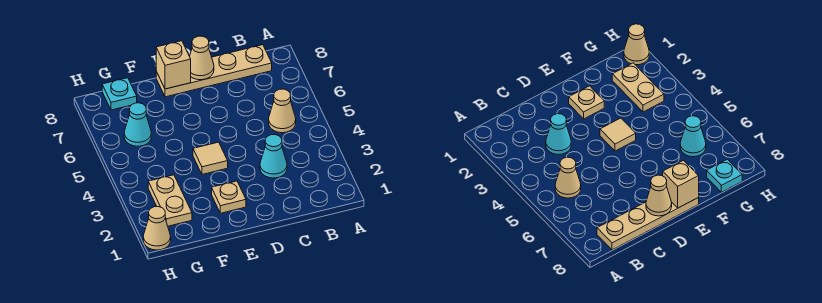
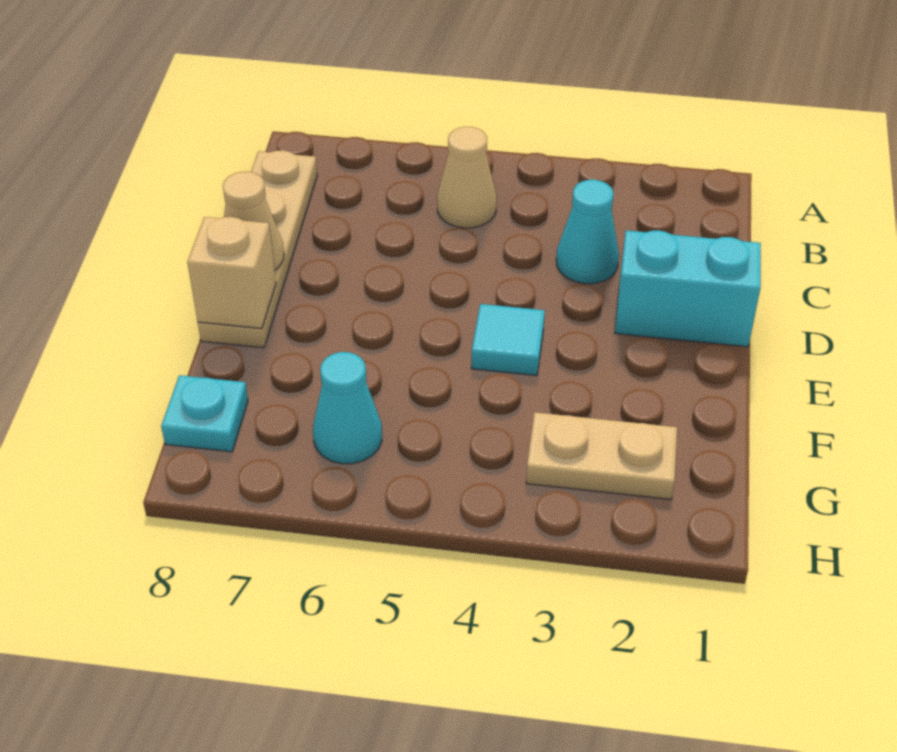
none -> cyan 1x2 brick [615,230,761,347]
tan 1x1 plate [212,181,246,213] -> none
tan 1x1 tile [193,142,228,174] -> cyan 1x1 tile [471,304,545,376]
tan 1x1 cone [143,207,171,250] -> none

